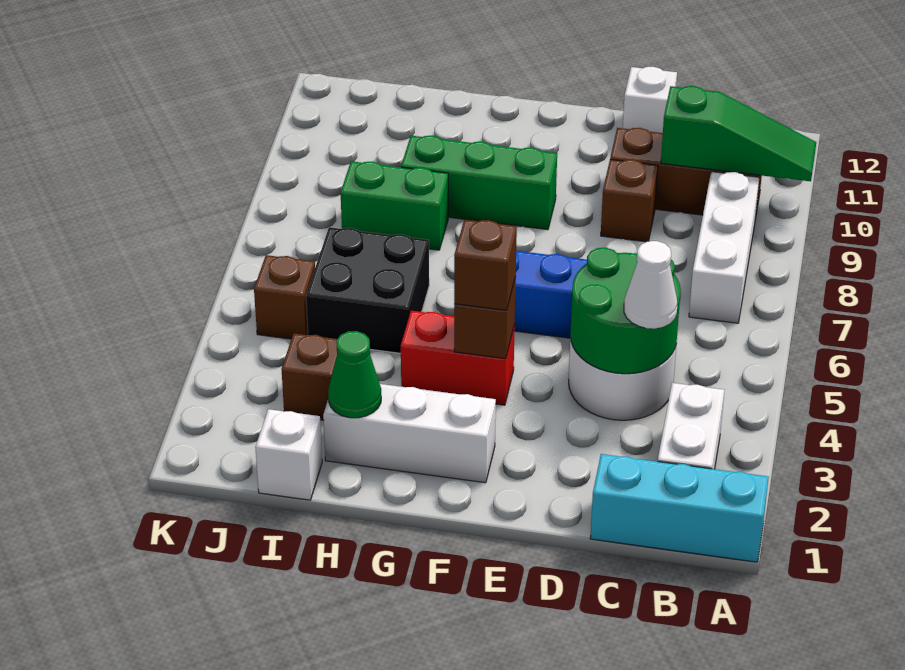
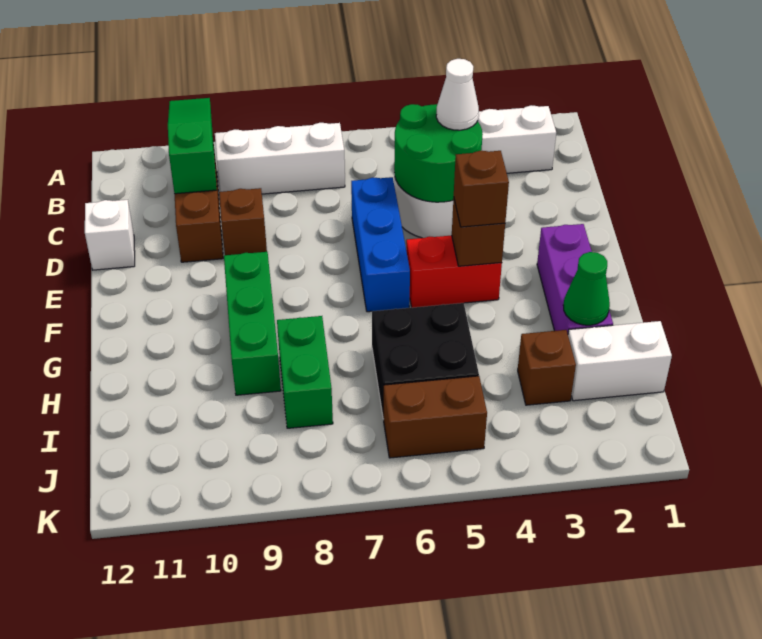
cyan 1x3 brick [590,454,769,562] -> none
white 1x3 brick [323,384,496,483] -> purple 1x3 brick [537,224,613,333]
red 1x2 brick [401,311,515,405] -> red 1x2 brick turned to [406,235,502,308]
white 1x1 brick [255,409,322,500] -> white 1x2 brick [568,321,672,401]
brown 1x1 brick [254,255,315,339] -> brown 1x2 brick [384,376,487,458]

